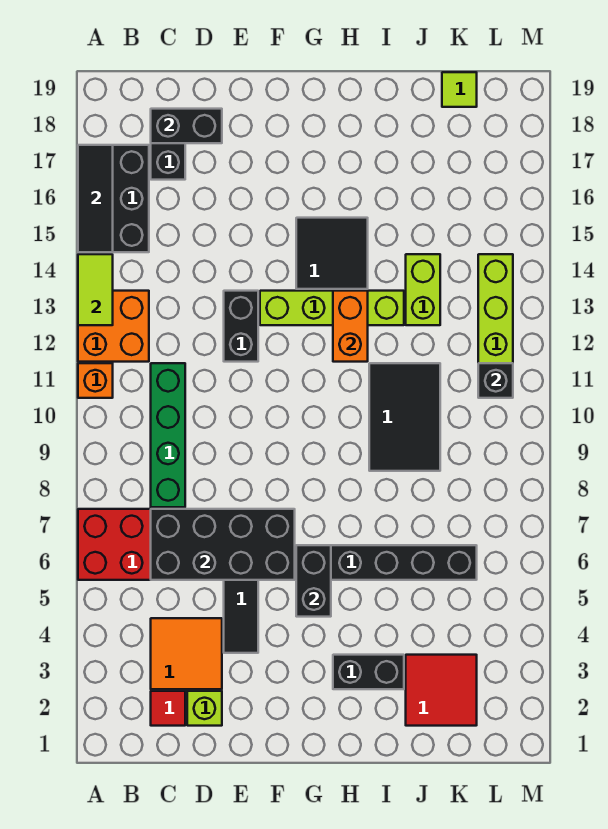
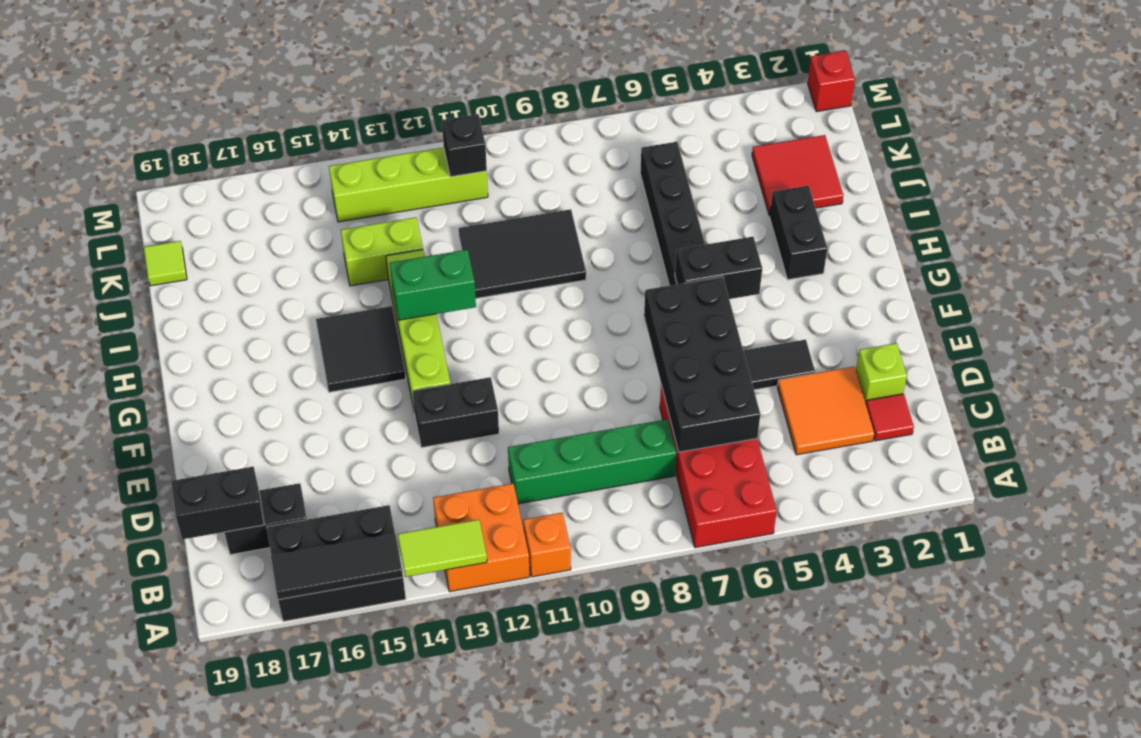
black 1x2 brick [151,109,222,143] -> black 1x2 brick turned to [171,467,264,539]
orange 1x2 brick [333,291,368,362] -> green 1x2 brick [390,250,476,320]
none -> red 1x1 brick [808,51,855,112]

